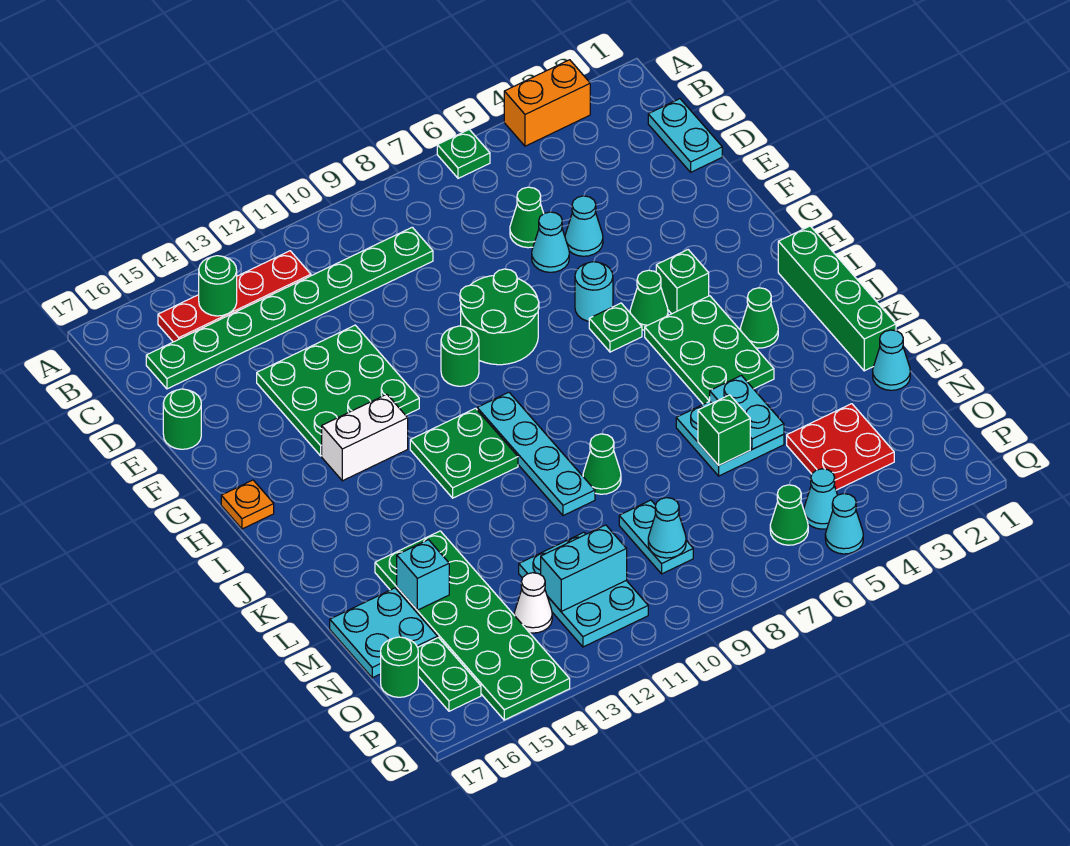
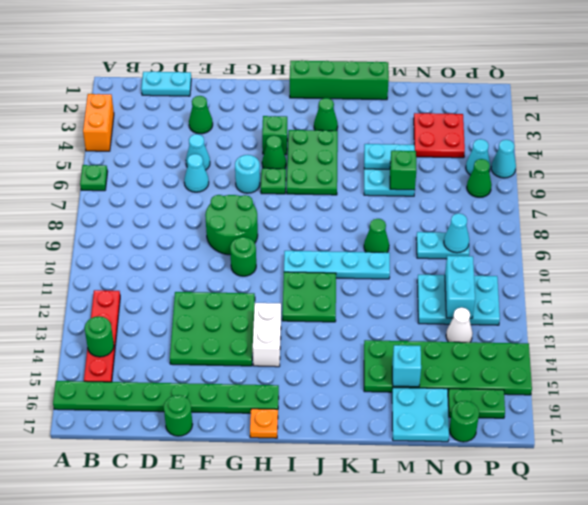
green 1x8 plate [146,227,433,389] -> green 1x8 plate turned to [53,381,279,413]
green 1x1 cone [510,187,544,248] -> green 1x1 cone moved to [189,96,213,134]
green 2x3 plate [645,296,774,404] -> green 2x3 plate turned to [287,130,338,195]
cyan 1x1 cone [873,330,910,390] -> none

